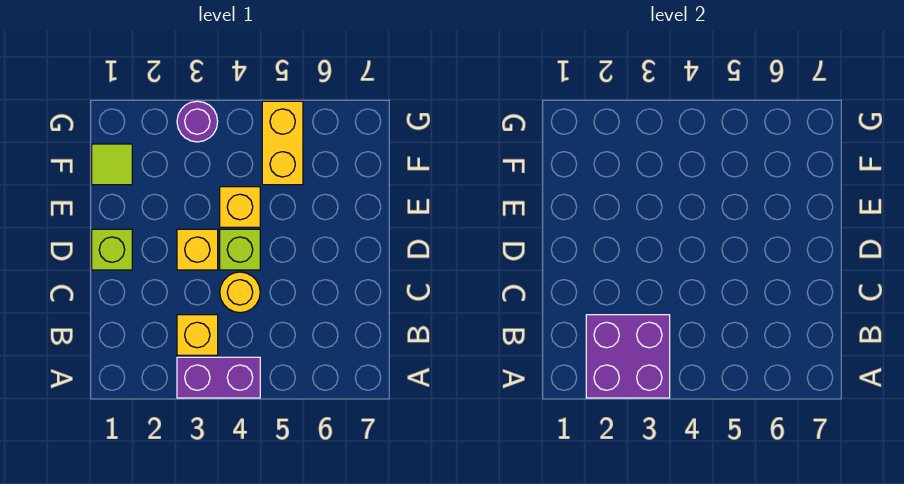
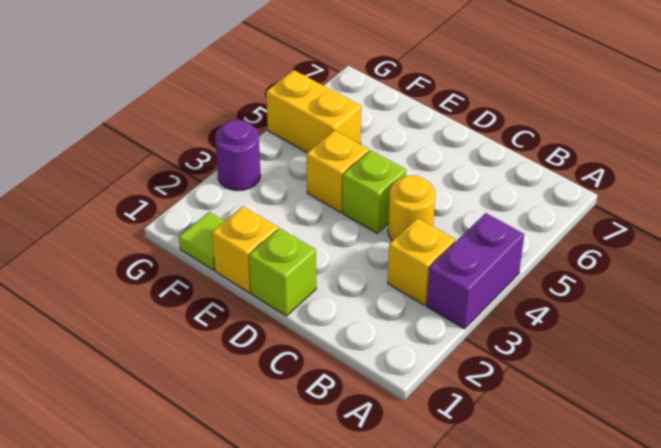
purple 2x2 brick [586,315,670,398] -> none
yellow 1x1 brick [177,229,218,270] -> yellow 1x1 brick moved to [212,206,278,293]

